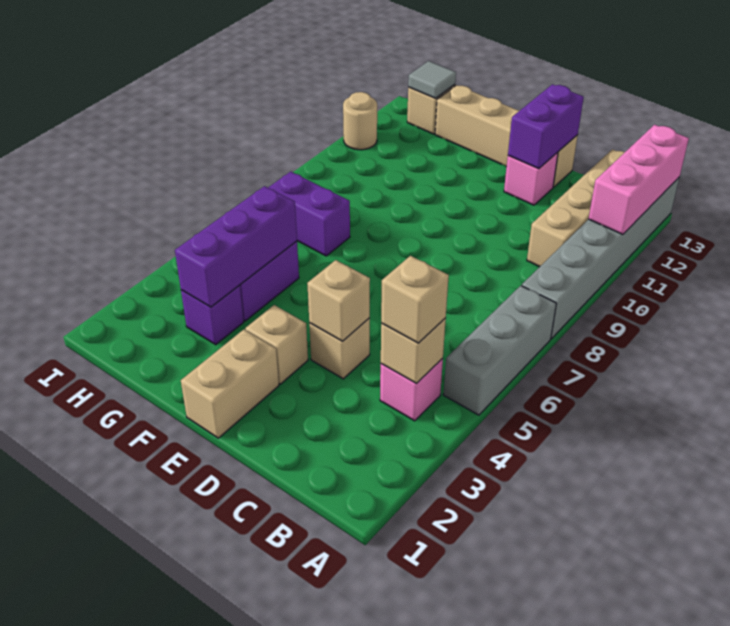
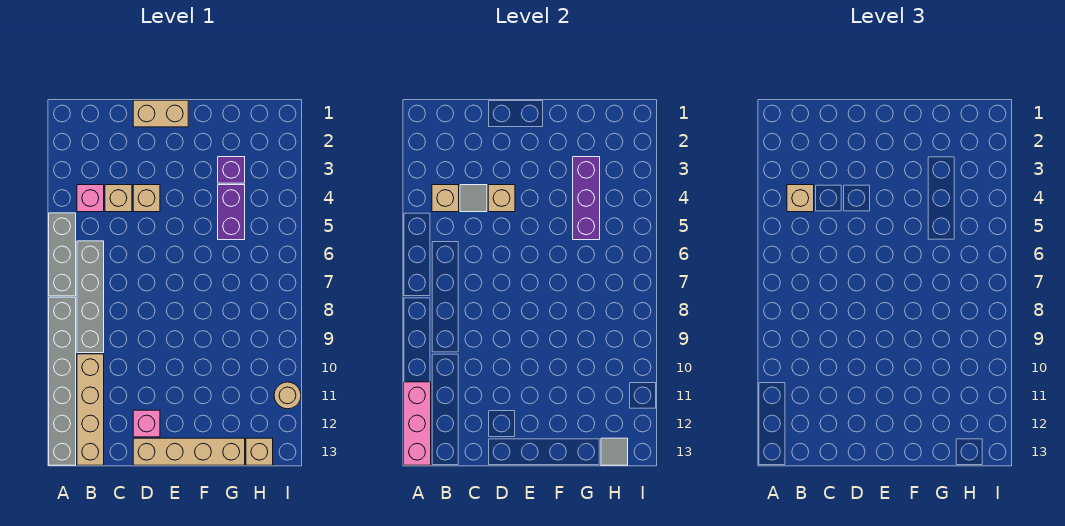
none -> grey 1x4 brick [77,241,104,353]
none -> grey 1x1 tile [460,185,487,212]
purple 1x2 brick [508,84,584,169] -> none
tan 1x2 brick [181,330,279,438] -> tan 1x2 brick turned to [133,100,188,127]
tan 1x1 brick [245,305,308,384] -> tan 1x1 brick moved to [105,185,132,212]
purple 1x2 brick [268,172,350,256] -> none

